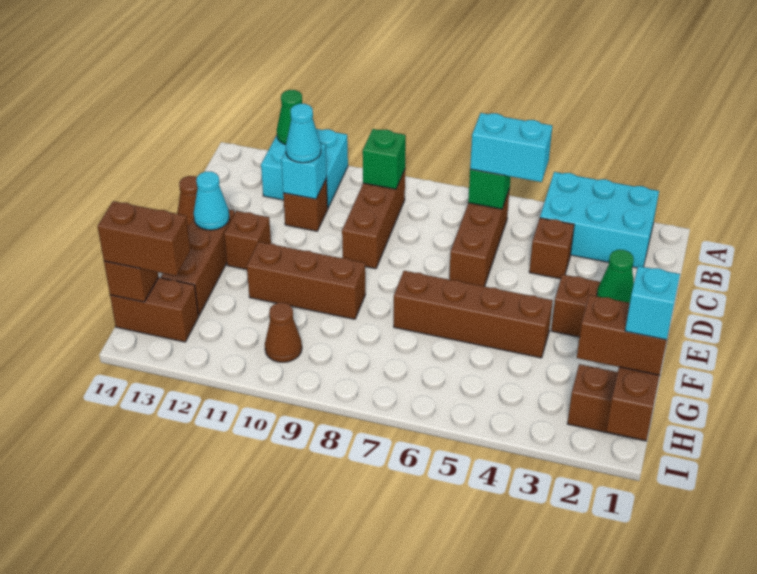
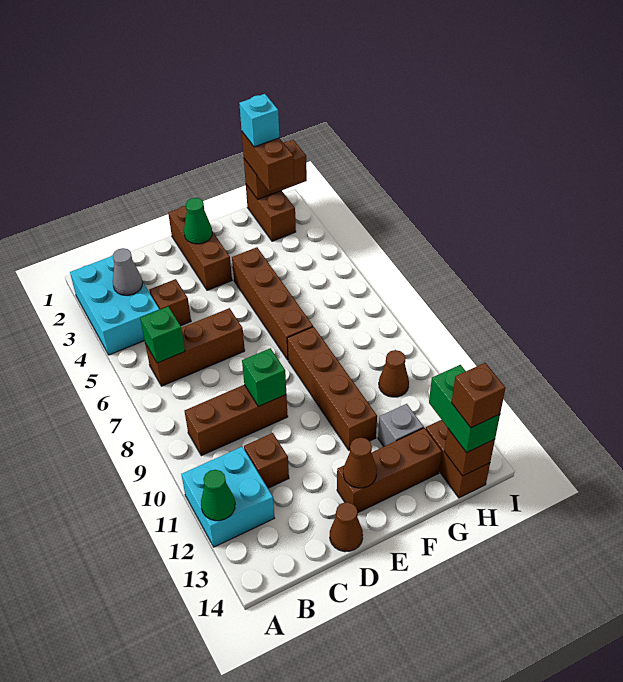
none -> grey 1x1 cone [113,248,143,295]
cyan 1x2 brick [470,113,552,182] -> none
green 1x1 brick [363,129,406,189] -> green 1x1 brick moved to [242,348,286,407]
cyan 1x1 brick [281,143,327,199] -> none
cyan 1x1 cone [286,104,321,163] -> none
brown 1x1 brick [224,211,271,270] -> brown 1x1 brick moved to [451,363,505,428]
cyan 1x1 cone [194,172,229,230] -> brown 1x1 cone [343,438,377,488]
brown 1x3 brick [247,242,365,319] -> brown 1x4 brick [287,327,377,450]
none -> grey 1x1 brick [378,404,424,446]
brown 1x2 brick [98,201,190,276] -> green 1x2 brick [429,365,500,453]

